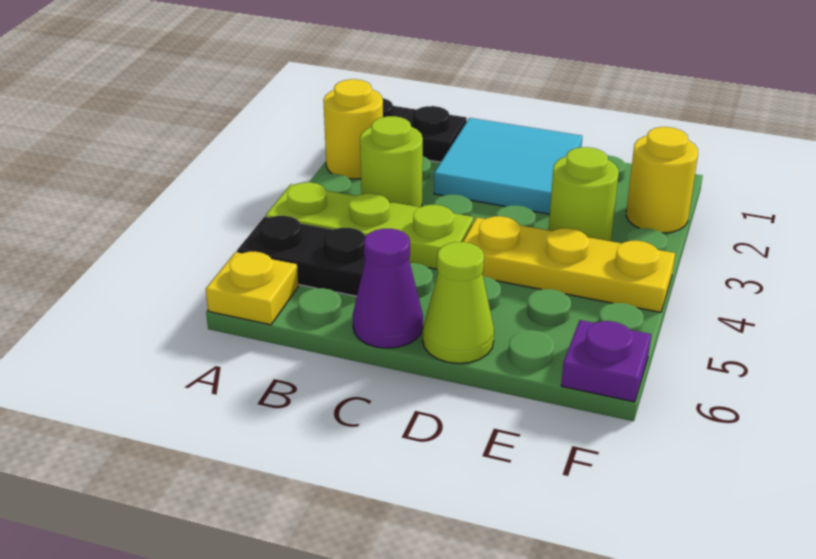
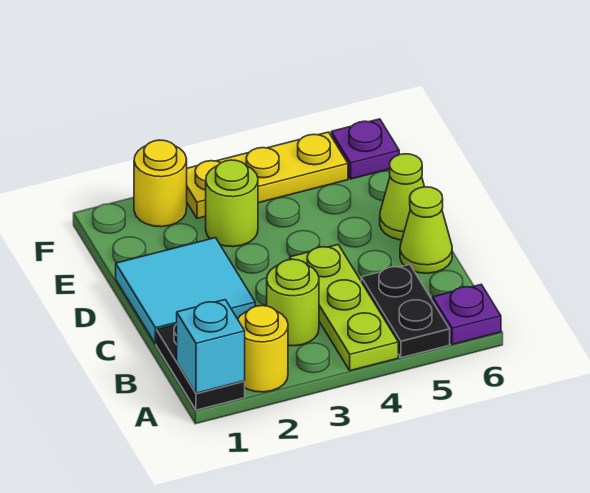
none -> cyan 1x1 brick [177,300,245,393]
yellow 1x1 plate [206,252,298,325] -> purple 1x1 plate [433,285,501,345]
purple 1x1 cone [353,229,423,348] -> lime 1x1 cone [400,187,452,273]
yellow 1x3 plate [463,216,675,312] -> yellow 1x3 plate turned to [187,132,348,218]

